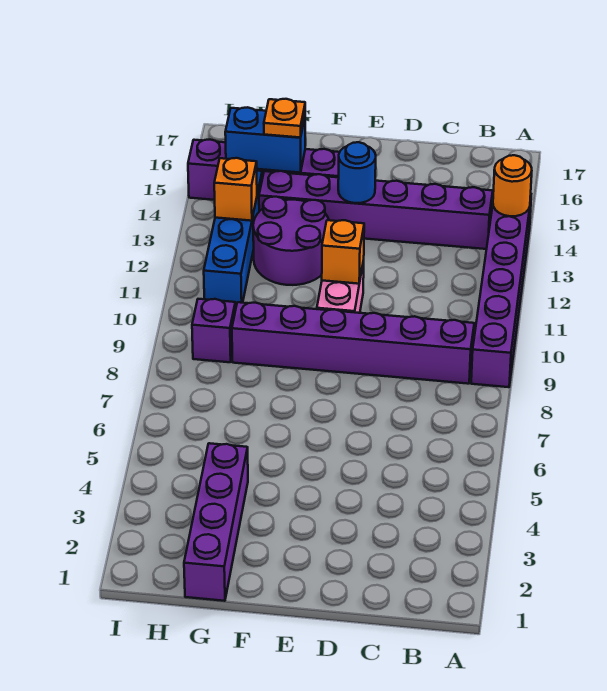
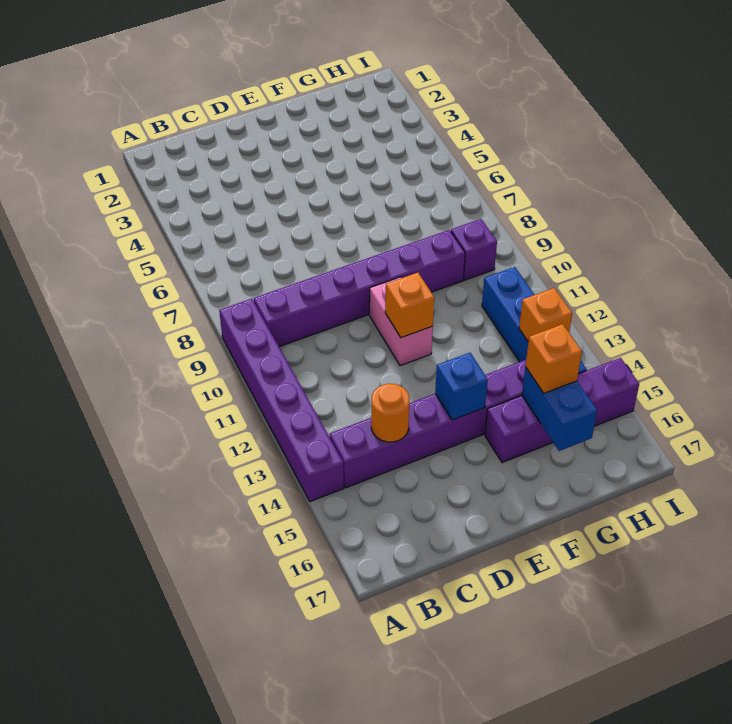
orange 1x1 round brick [493,155,532,216] -> orange 1x1 round brick moved to [371,384,410,442]
blue 1x1 round brick [338,142,376,203] -> blue 1x1 brick [435,353,488,420]
purple 2x2 round brick [253,197,329,285] -> none
purple 1x4 brick [184,443,248,601] -> none
blue 1x2 brick [225,107,305,173] -> blue 1x2 brick turned to [522,367,597,451]
orange 1x1 plate [264,99,305,138] -> orange 1x1 brick [526,324,582,393]

